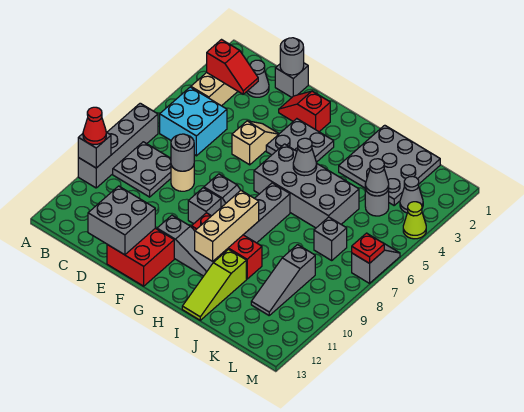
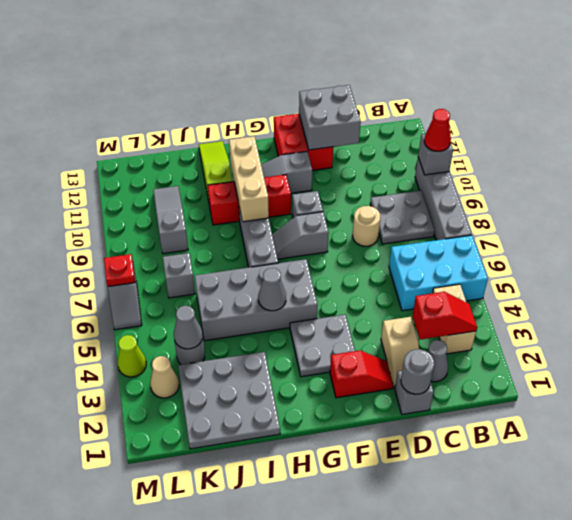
red 1x2 slope [207,40,258,94] -> red 1x2 slope turned to [413,292,477,340]
cyan 2x2 brick [160,87,227,156] -> cyan 2x3 brick [389,235,488,311]
grey 1x1 round brick [171,134,194,171] -> none
tan 1x2 slope [232,121,279,165] -> tan 1x2 slope moved to [381,317,419,388]
grey 1x1 cone [400,176,423,213] -> tan 1x1 cone [150,356,179,398]

